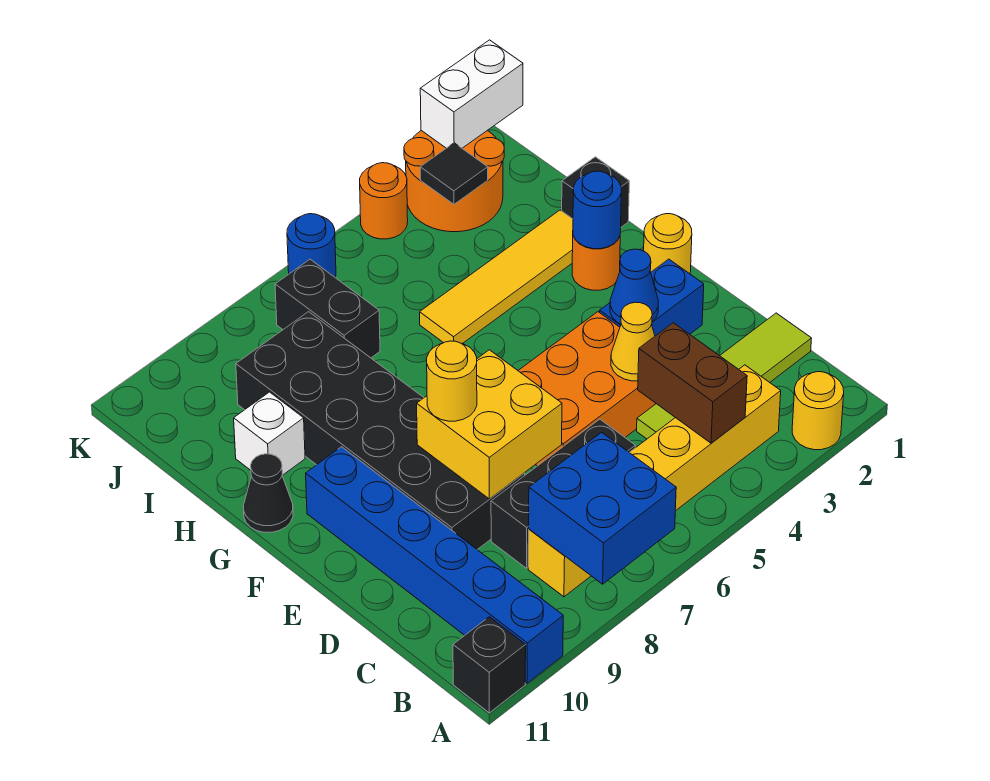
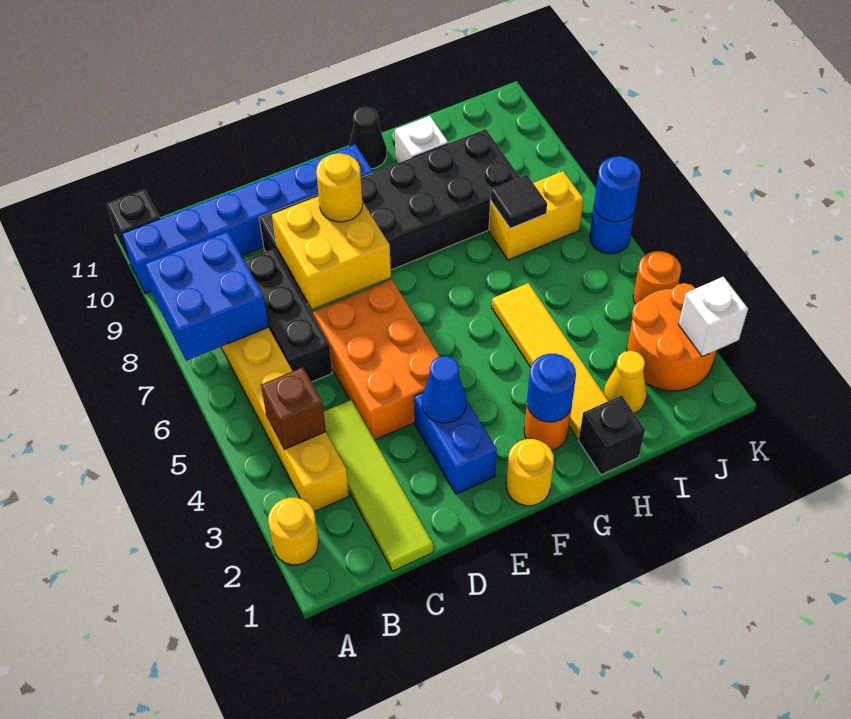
brown 1x2 brick [638,323,747,443] -> brown 1x1 brick [261,367,326,449]
yellow 1x1 cone [611,302,655,381] -> yellow 1x1 cone moved to [603,351,647,413]
black 1x2 brick [275,259,380,358] -> yellow 1x2 brick [489,171,583,260]
black 1x1 tile [420,143,488,204] -> black 1x1 tile moved to [490,175,547,228]
white 1x2 brick [420,40,523,148] -> white 1x1 brick [679,277,748,356]
none -> blue 1x1 round brick [594,156,641,222]

